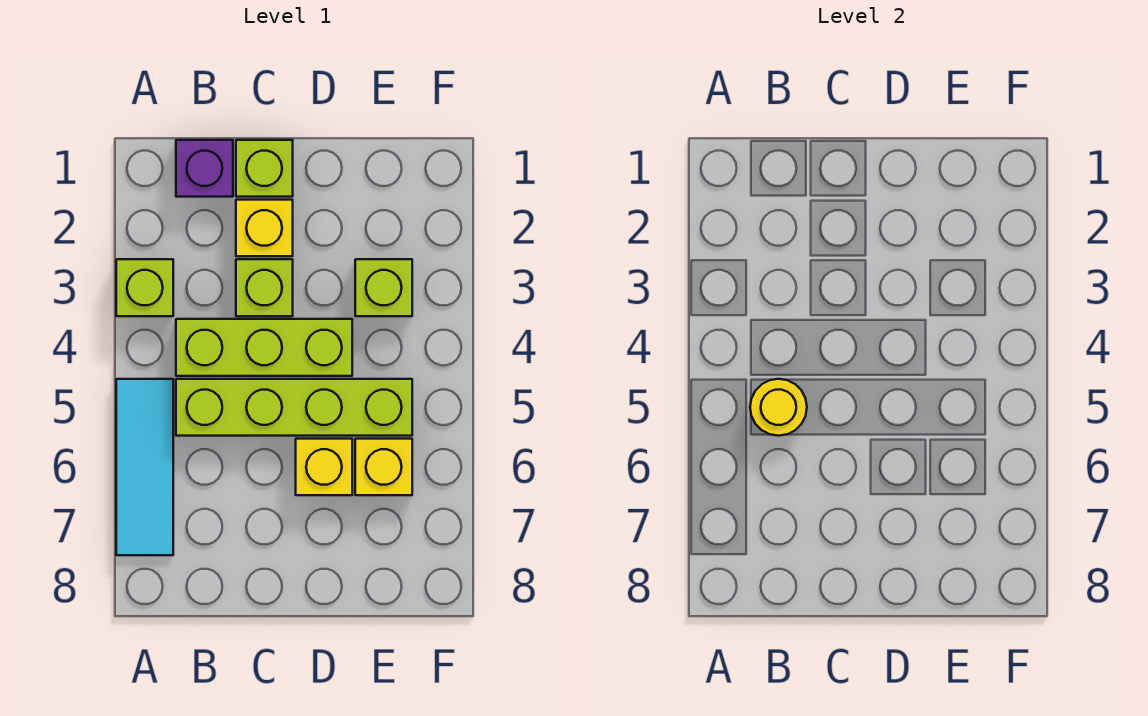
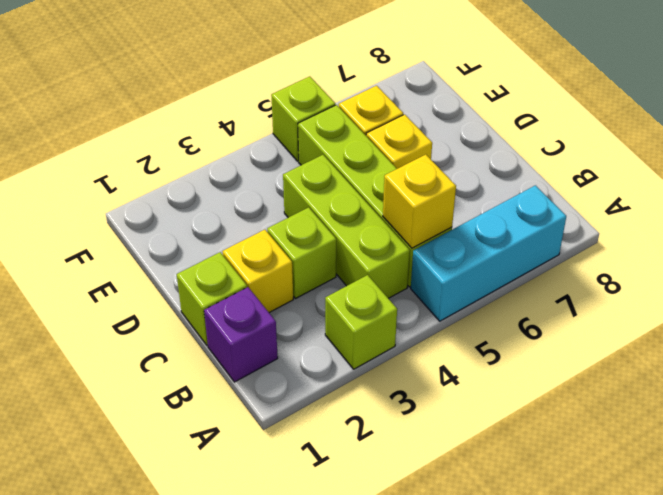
cyan 1x3 tile [116,379,173,555] -> cyan 1x3 brick [411,185,566,321]
yellow 1x1 round brick [750,379,807,436] -> yellow 1x1 brick [383,154,456,248]
lime 1x1 brick [355,259,412,316] -> lime 1x1 brick moved to [271,76,335,161]

